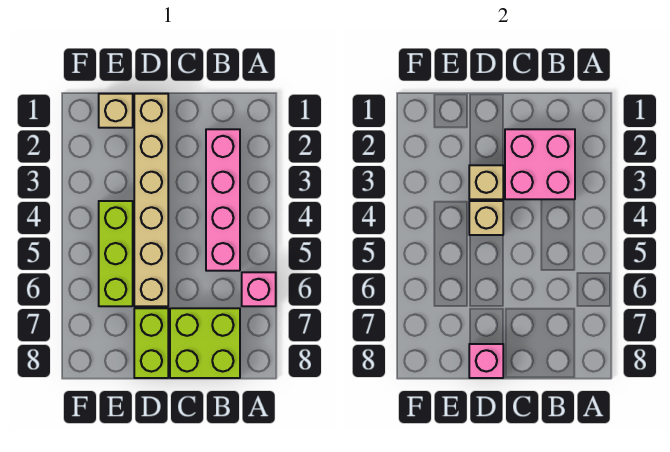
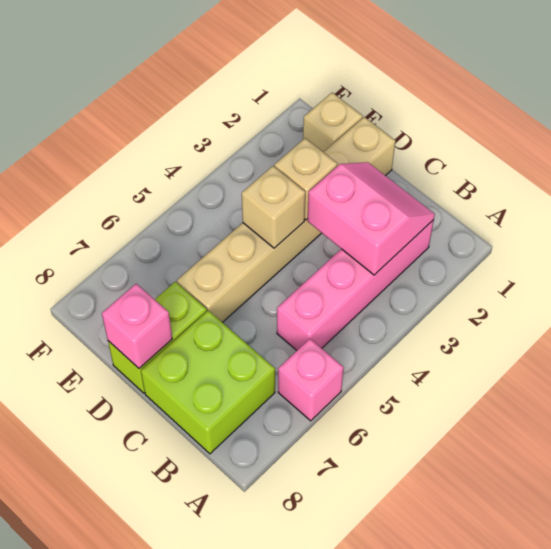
pink 2x2 brick [505,129,575,199] -> pink 2x2 slope [308,162,435,275]
lime 1x3 brick [99,201,133,306] -> none

